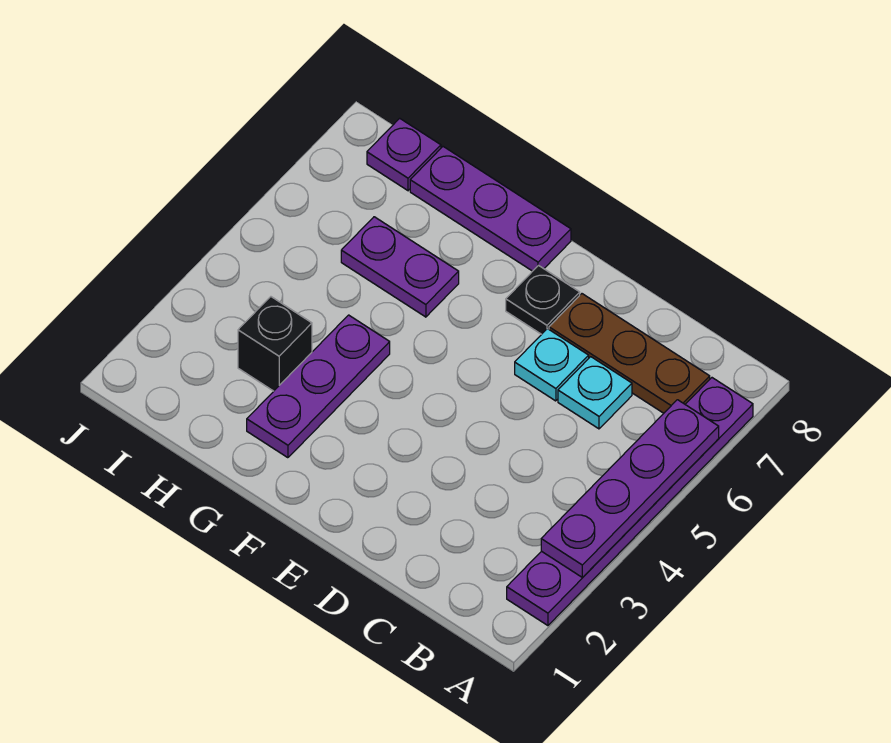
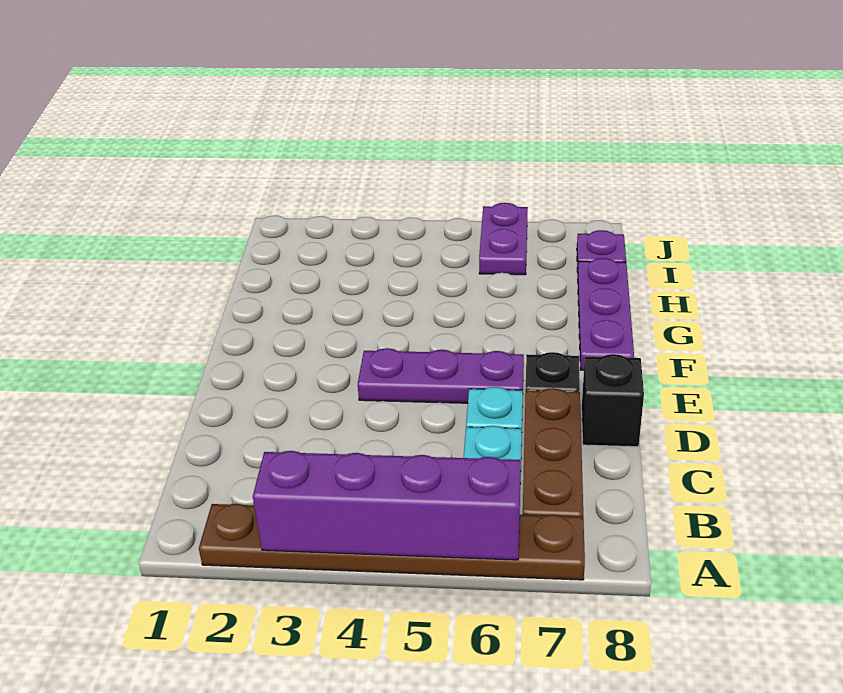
purple 1x6 plate [507,378,753,626] -> brown 1x6 plate [199,504,585,580]
purple 1x4 plate [541,400,719,578] -> purple 1x4 brick [253,451,521,560]
purple 1x3 plate [247,315,390,458] -> purple 1x3 plate moved to [358,348,524,403]
purple 1x2 plate [341,217,459,317] -> purple 1x2 plate moved to [479,203,528,275]
black 1x1 brick [238,297,312,391] -> black 1x1 brick moved to [582,354,644,447]

